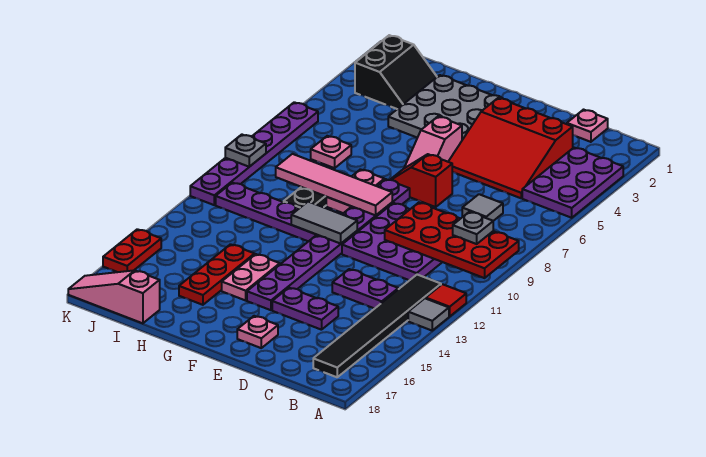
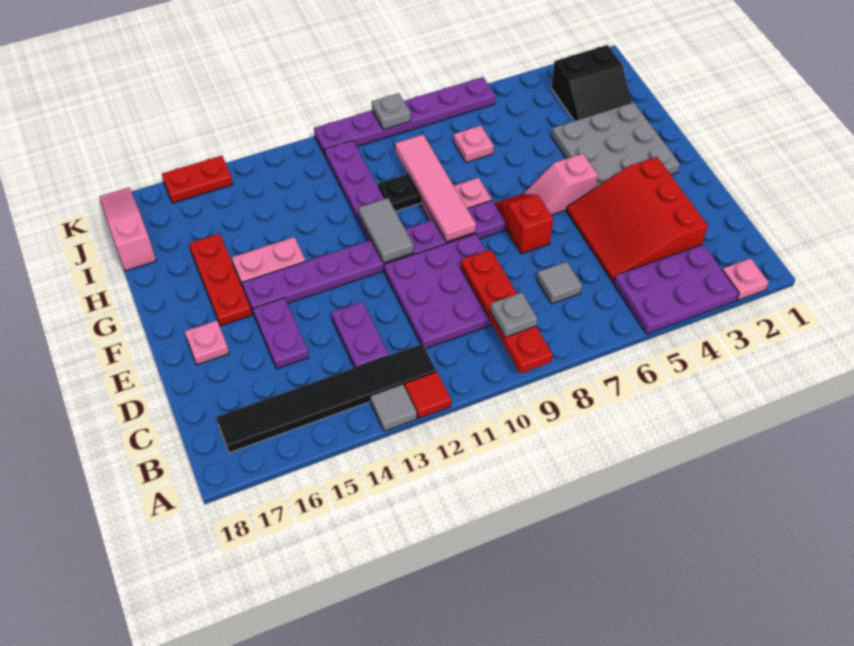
red 2x4 plate [385,203,519,278] -> red 1x4 plate [461,250,553,373]
pink 1x1 plate [567,110,608,142] -> pink 1x1 plate moved to [722,258,769,300]
red 1x3 plate [179,244,255,305] -> red 1x3 plate turned to [189,233,252,326]

